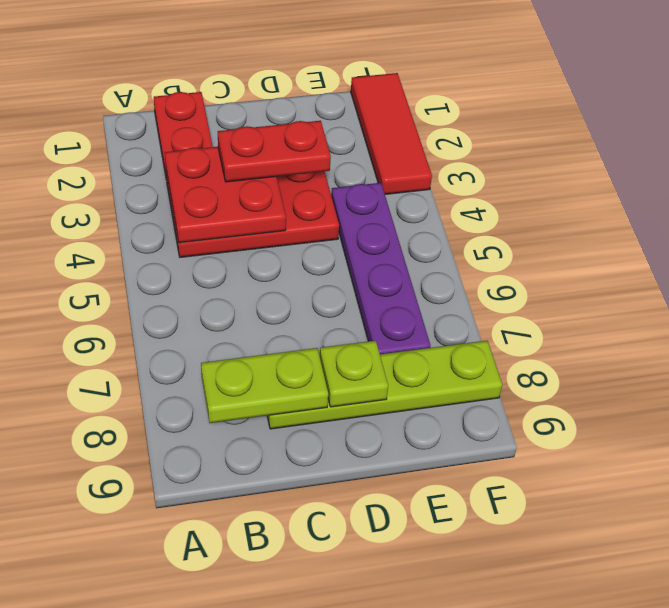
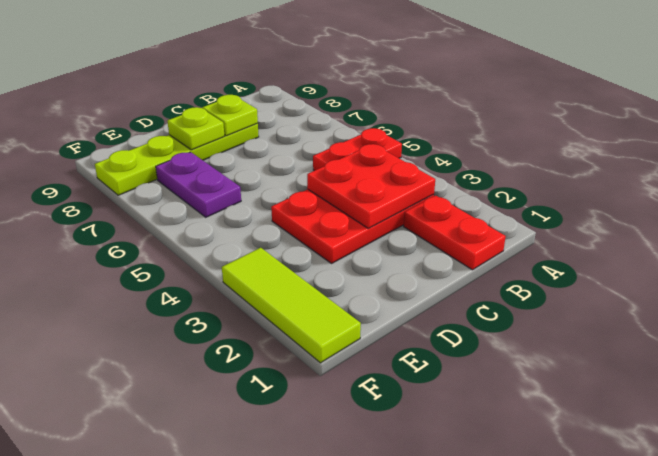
lime 1x2 plate [201,348,328,423] -> lime 1x1 plate [202,95,258,136]
red 1x2 plate [218,121,331,182] -> red 1x2 plate moved to [313,128,402,171]
purple 1x4 plate [331,183,431,354] -> purple 1x2 plate [156,152,241,217]
red 1x3 tile [351,73,432,194] -> lime 1x3 tile [222,248,361,363]

